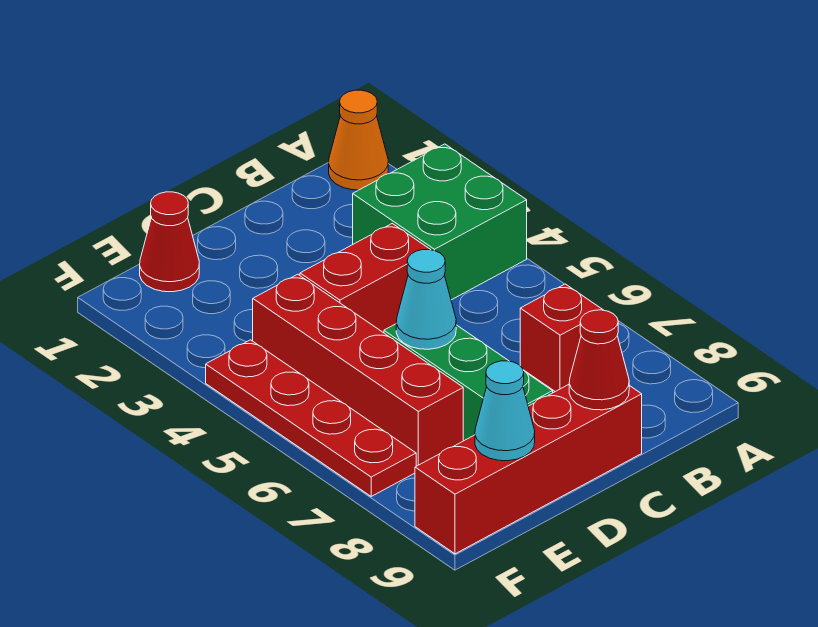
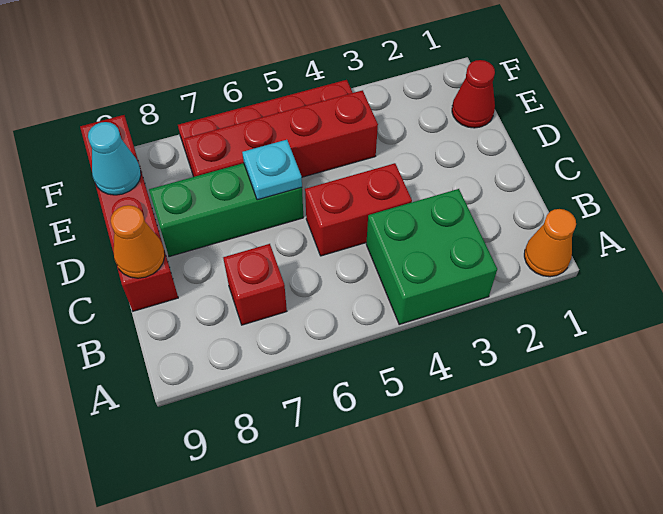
red 1x2 brick [300,224,431,333] -> red 1x2 brick turned to [305,163,412,256]
red 1x1 cone [569,310,629,410] -> orange 1x1 cone [111,205,165,278]
cyan 1x1 cone [396,250,456,349] -> cyan 1x1 plate [242,140,302,200]

